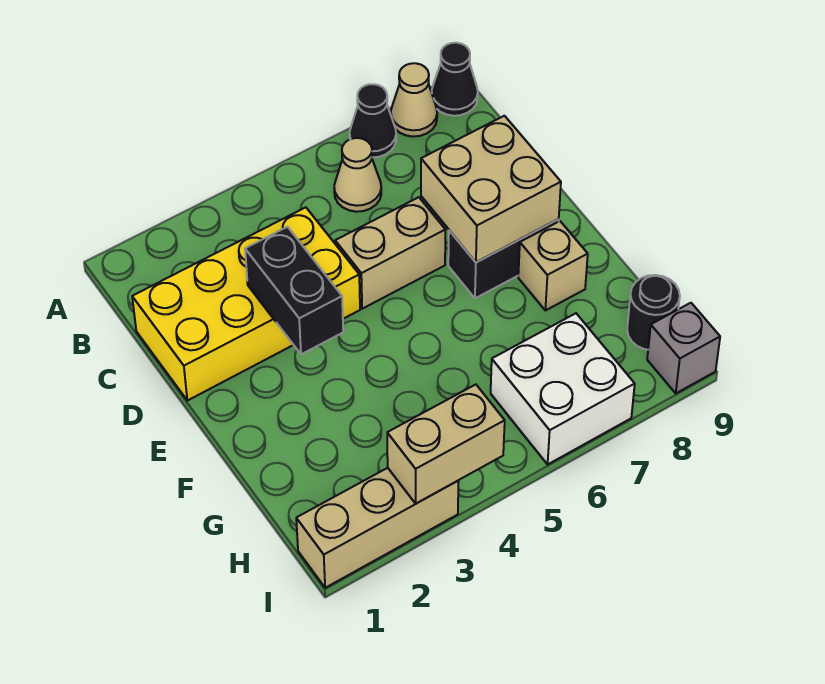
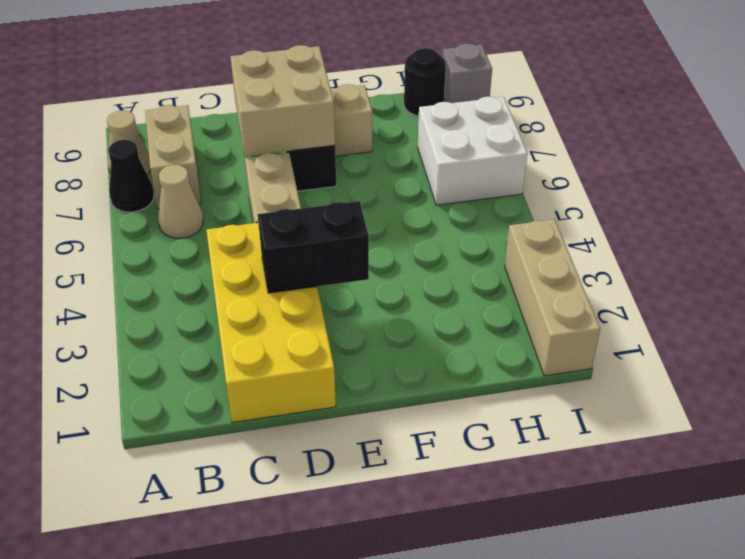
black 1x1 cone [432,43,478,116] -> none
tan 1x2 brick [387,385,505,504] -> tan 1x2 brick moved to [145,105,201,209]

